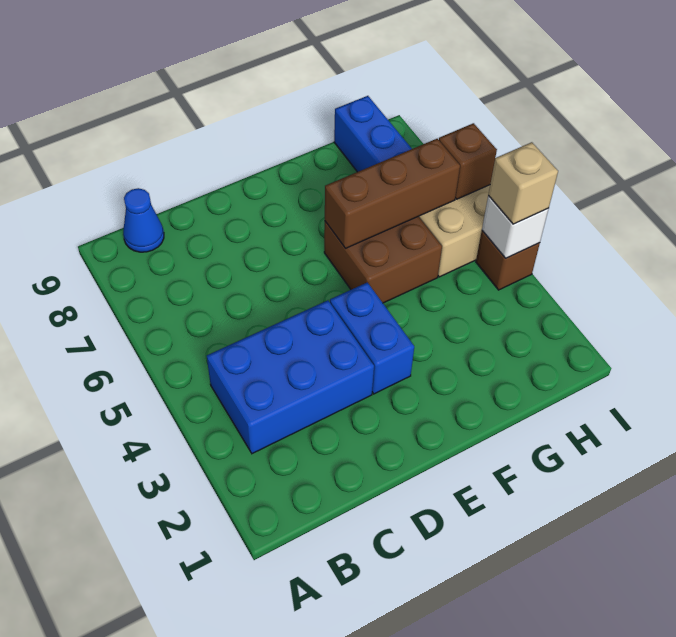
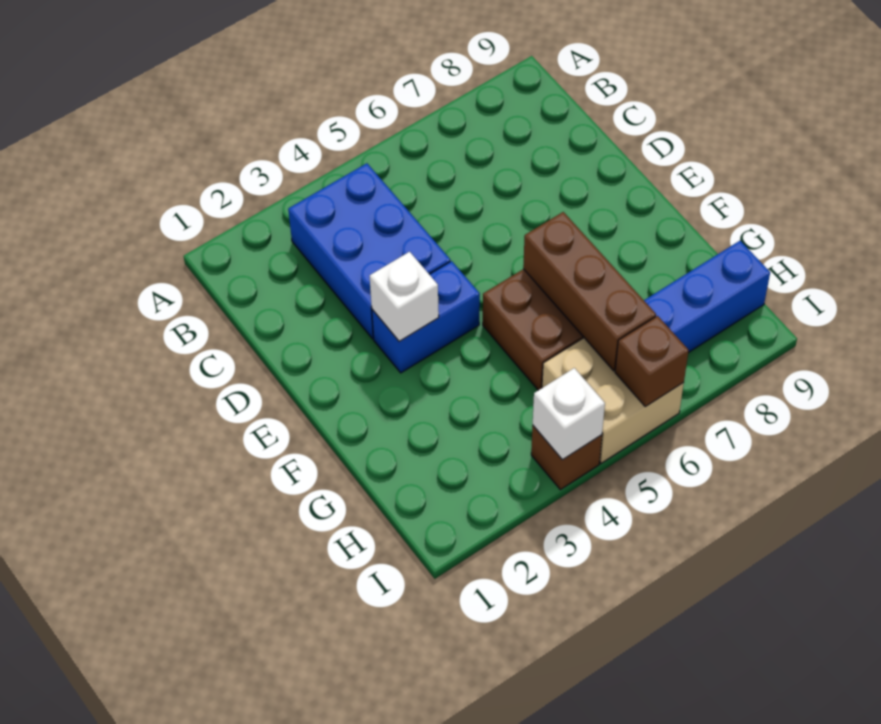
blue 1x1 cone [123,188,164,252] -> none
none -> white 1x1 brick [370,252,439,341]
tan 1x1 brick [488,142,558,224] -> none

